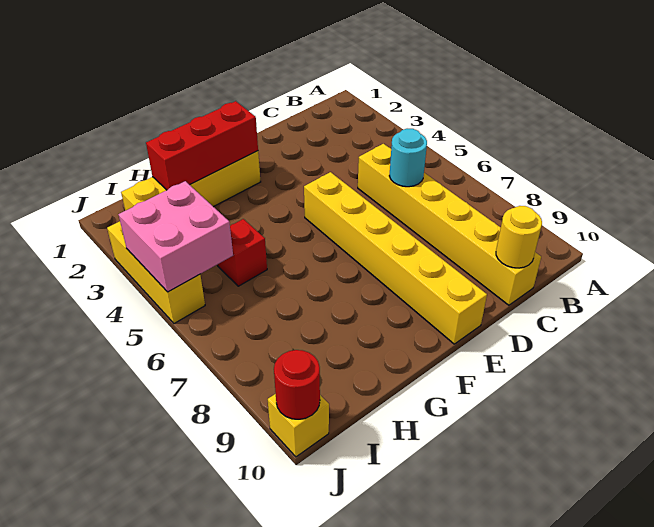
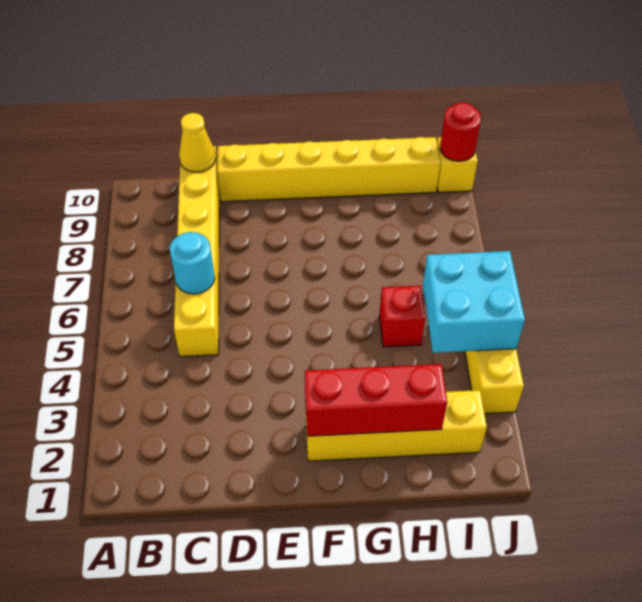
yellow 1x1 round brick [496,206,542,268] -> yellow 1x1 cone [179,113,216,172]
yellow 1x6 brick [304,172,487,344] -> yellow 1x6 brick turned to [217,137,441,202]
pink 2x2 brick [118,181,233,292] -> cyan 2x2 brick [423,251,525,353]

